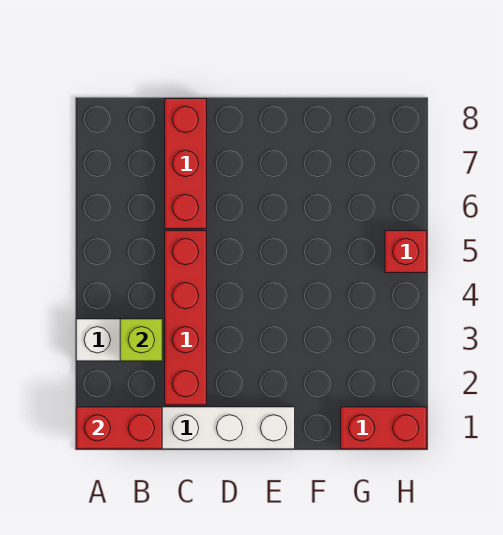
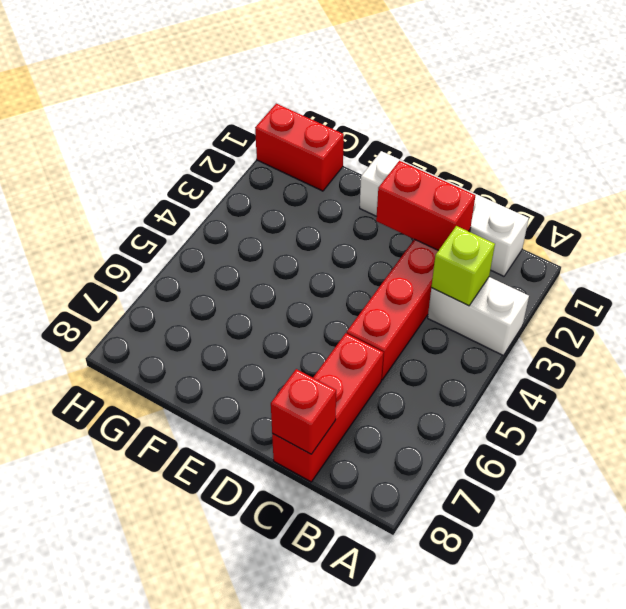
red 1x2 brick [76,407,162,449] -> red 1x2 brick moved to [376,161,475,251]
red 1x1 brick [385,231,427,273] -> red 1x1 brick moved to [271,369,336,454]

